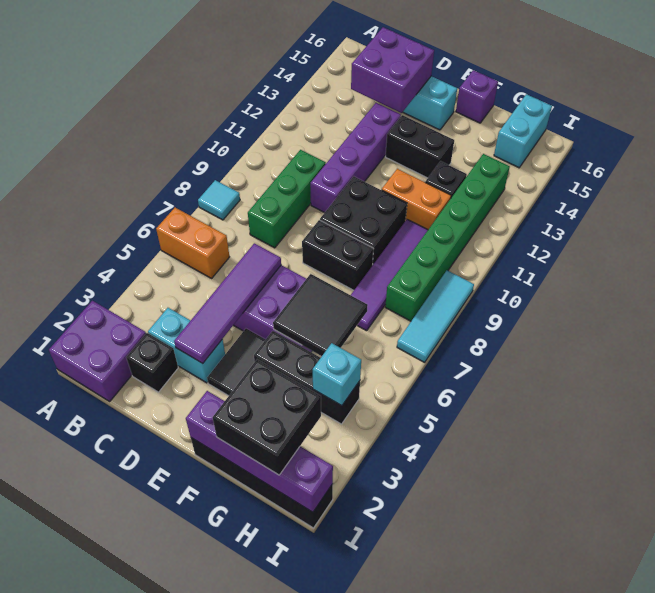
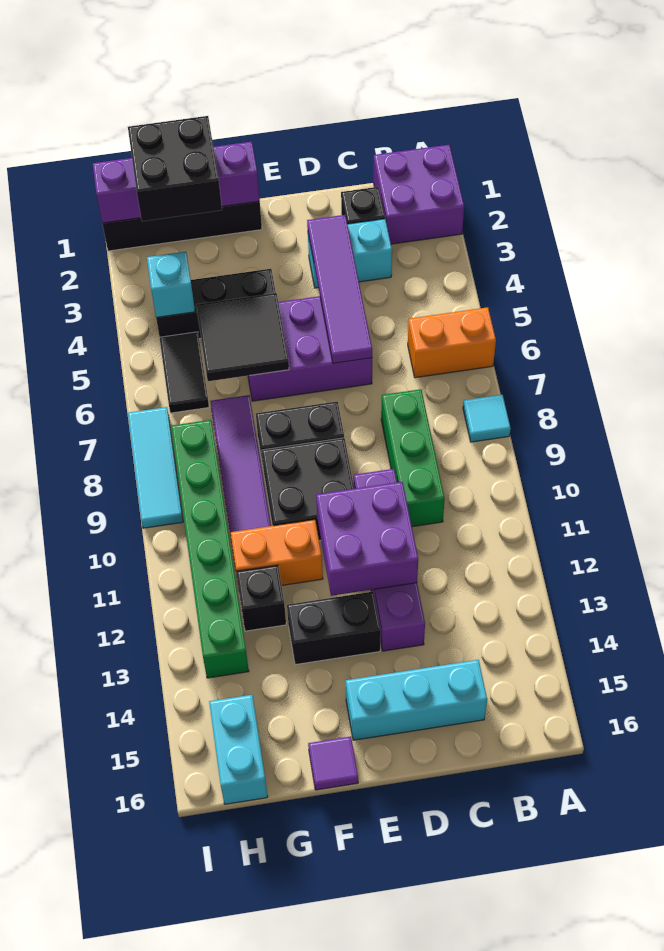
purple 2x2 brick [351,27,434,113] -> purple 2x2 brick moved to [316,482,418,596]
black 1x2 tile [207,329,266,396] -> black 1x2 tile moved to [160,332,209,413]
purple 1x1 brick [456,70,498,123] -> purple 1x1 tile [308,737,358,790]

